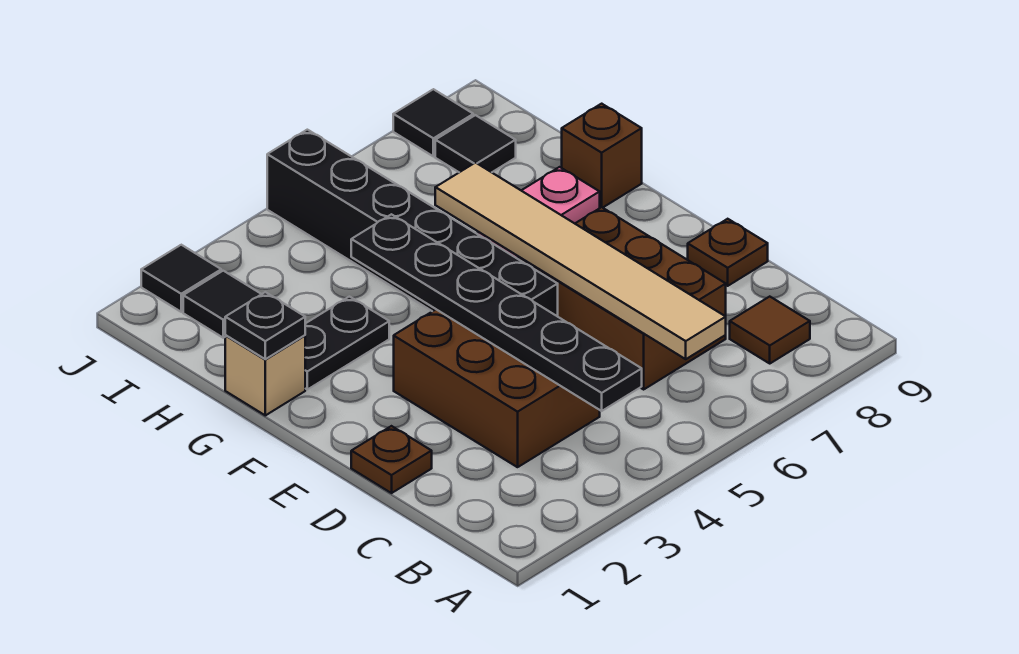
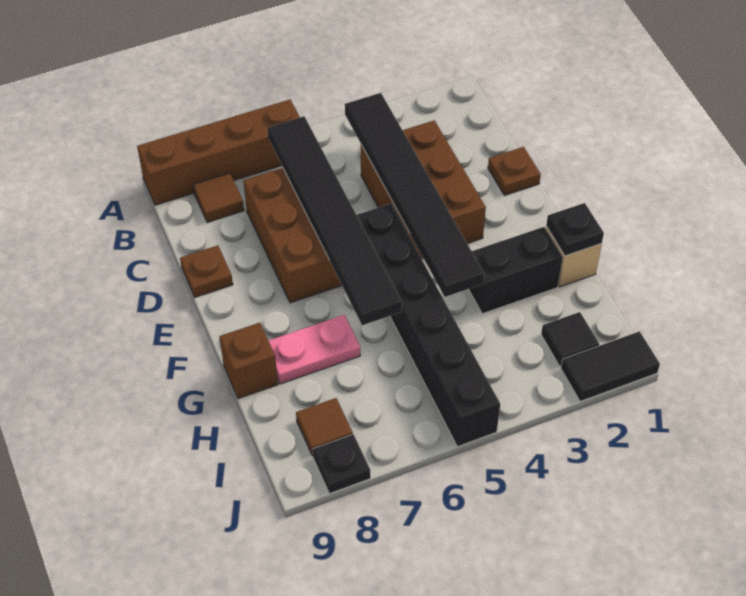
none -> brown 1x4 brick [137,100,300,205]
black 1x6 plate [351,214,642,411] -> black 1x6 tile [345,93,484,297]
tan 1x6 tile [435,163,726,359] -> black 1x6 tile [267,116,402,325]
black 1x2 plate [305,297,389,390] -> black 1x2 brick [469,227,563,314]
black 1x1 tile [435,115,516,172] -> brown 1x1 tile [296,398,353,456]
black 1x1 tile [141,245,221,312] -> black 1x2 tile [561,331,660,401]
black 1x1 tile [393,89,473,156] -> black 1x1 plate [313,434,371,494]

